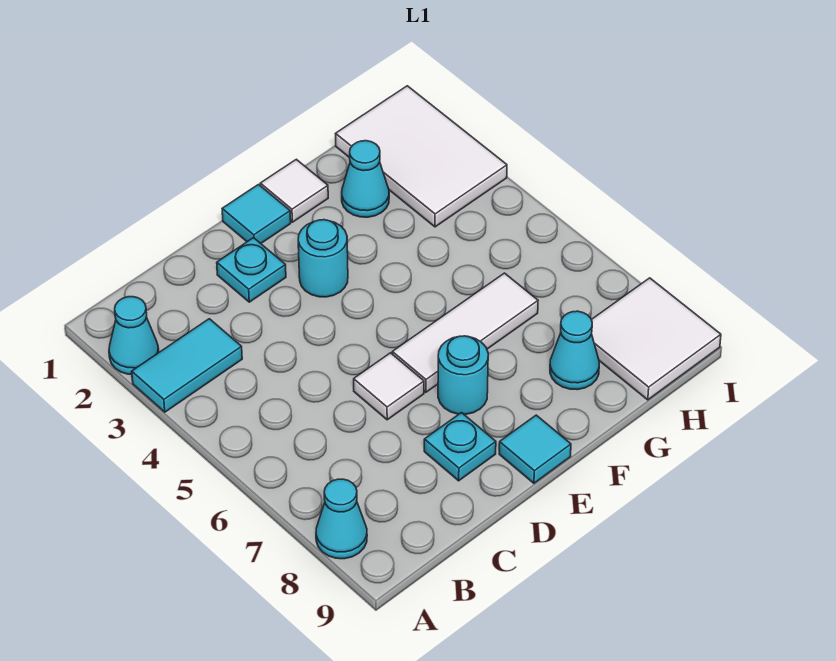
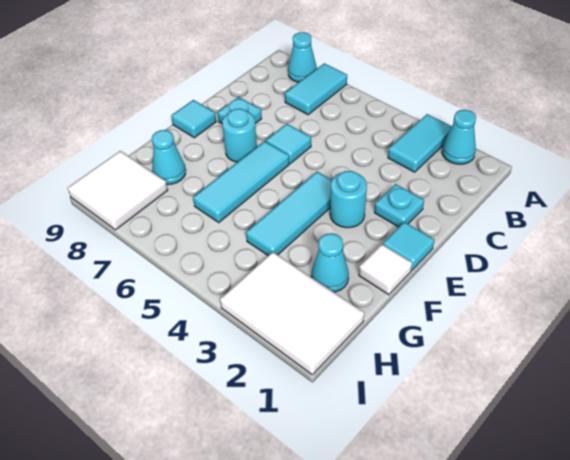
none -> cyan 1x2 tile [285,63,347,115]
white 1x1 tile [354,353,424,420] -> cyan 1x1 tile [266,124,311,164]
none -> cyan 1x3 tile [246,172,332,256]
white 1x3 tile [392,273,538,392] -> cyan 1x3 tile [193,141,289,223]

